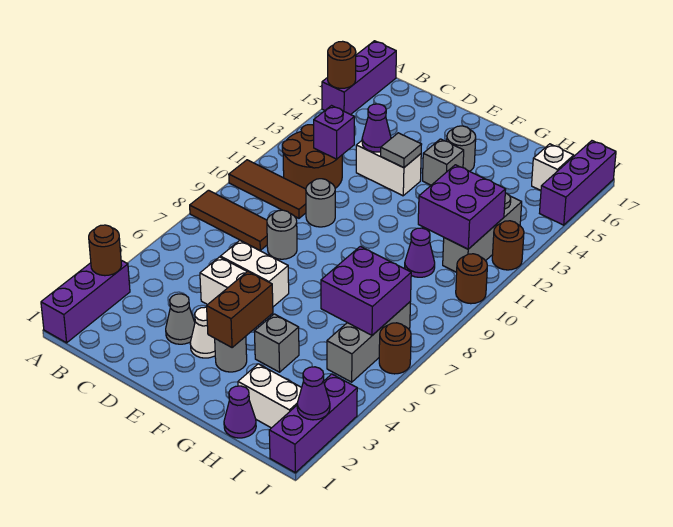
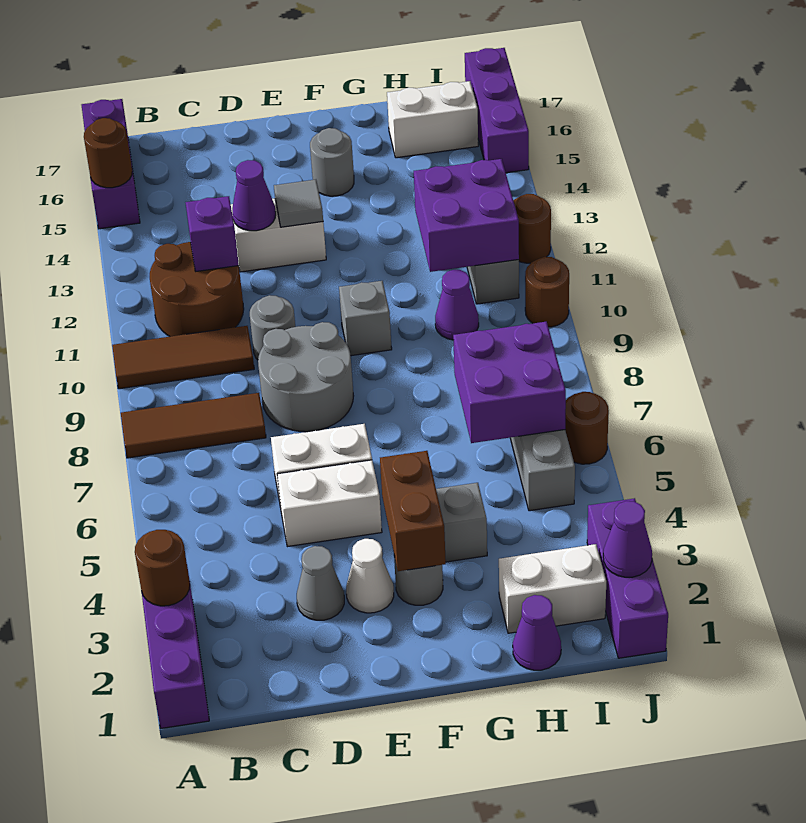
grey 1x1 round brick [267,210,297,259] -> grey 2x2 round brick [258,322,353,432]
grey 1x1 brick [422,139,464,185] -> grey 1x1 brick moved to [339,281,392,356]
white 1x1 brick [532,144,574,190] -> white 1x2 brick [387,81,478,158]

